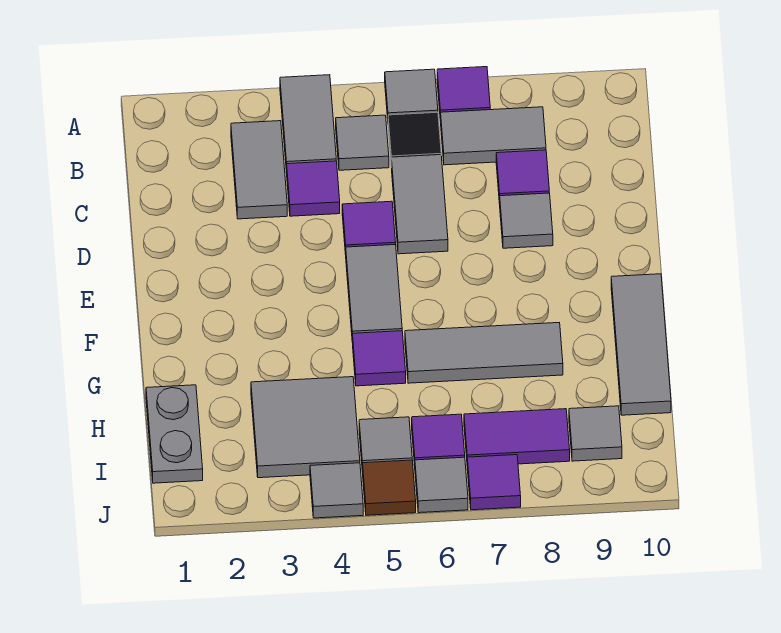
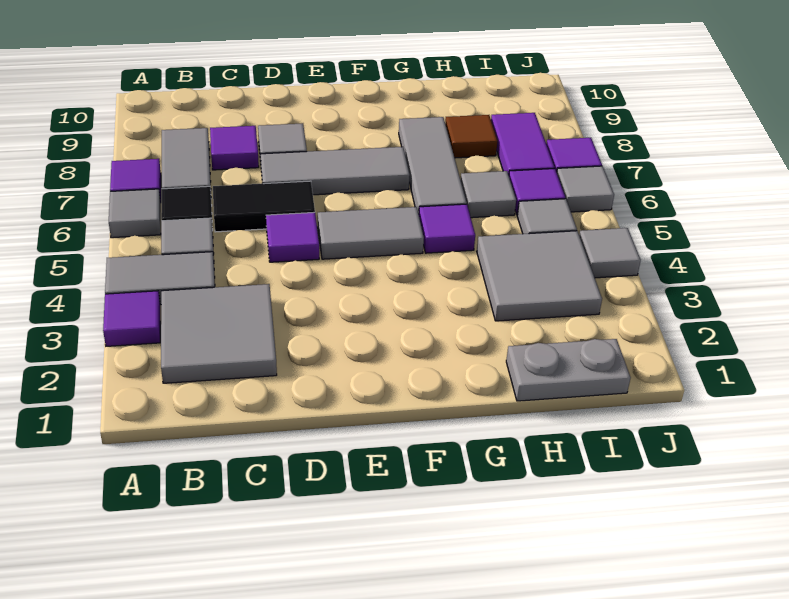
grey 1x2 tile [231,121,287,219] -> grey 2x2 tile [161,284,277,383]
purple 1x1 tile [287,161,340,216] -> purple 1x1 tile moved to [103,291,160,346]
grey 1x2 tile [392,156,448,254] -> black 1x2 tile [213,181,315,232]
grey 1x3 tile [611,274,671,415] -> grey 1x3 tile moved to [261,147,410,195]
grey 1x1 tile [569,406,622,461] -> grey 1x1 tile moved to [461,171,516,218]
brown 1x1 tile [363,460,416,515] -> brown 1x1 tile moved to [445,115,498,158]

